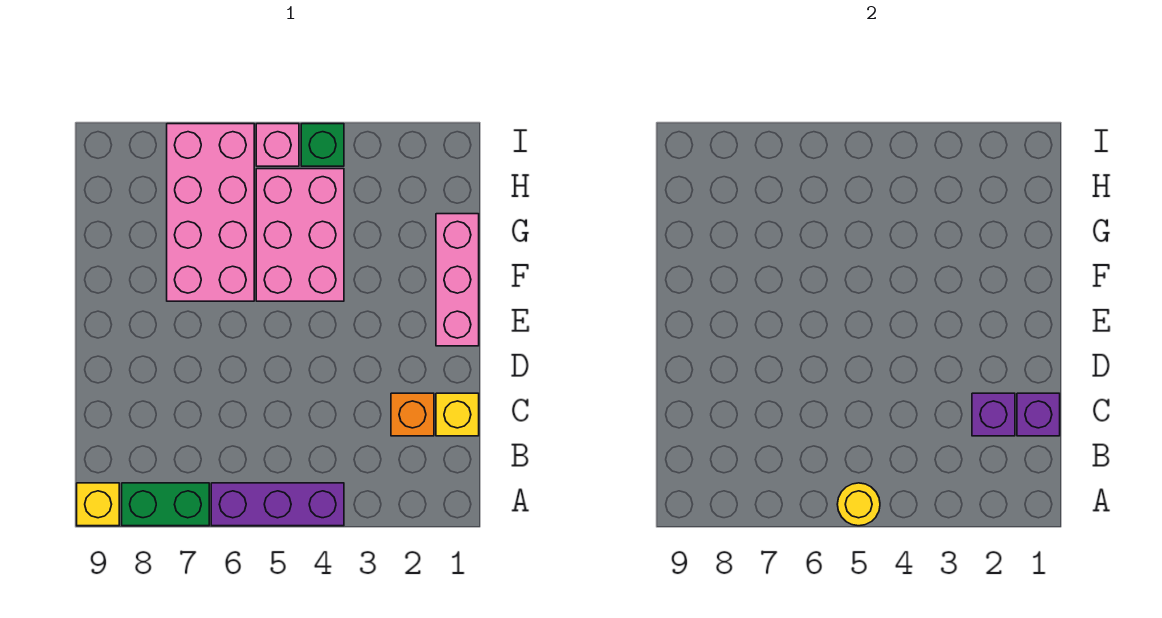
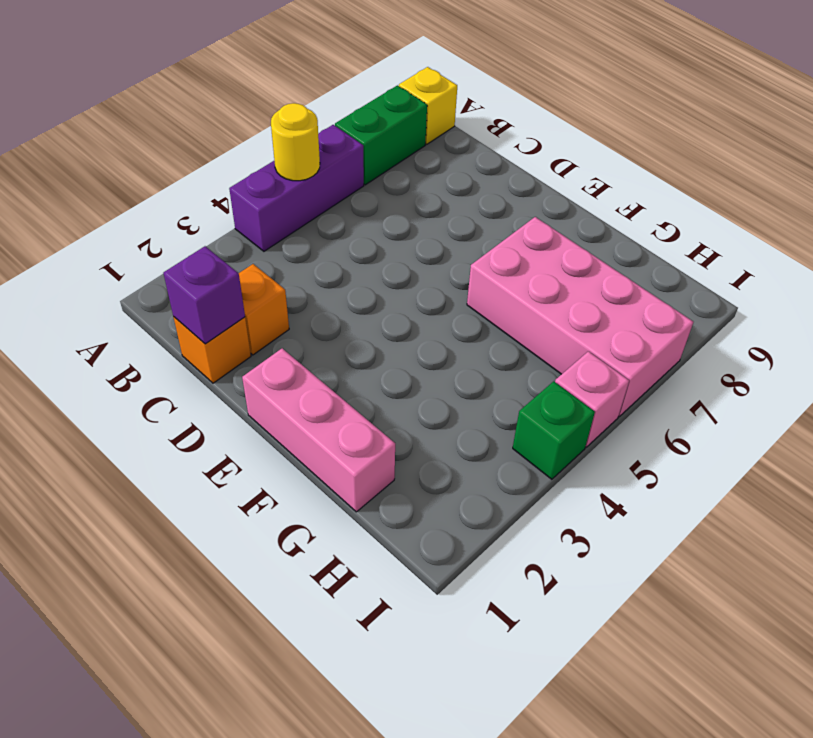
yellow 1x1 brick [436,393,479,436] -> orange 1x1 brick [174,317,251,383]
purple 1x1 brick [972,393,1015,436] -> none
pink 2x3 brick [256,169,344,301] -> none

